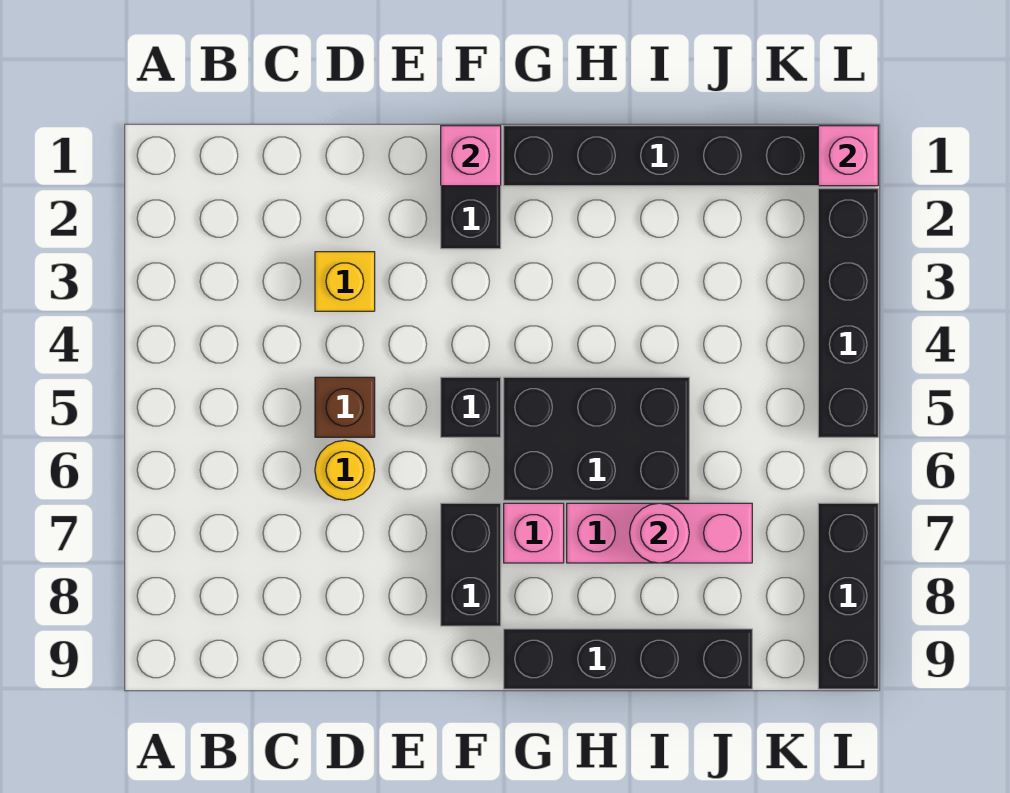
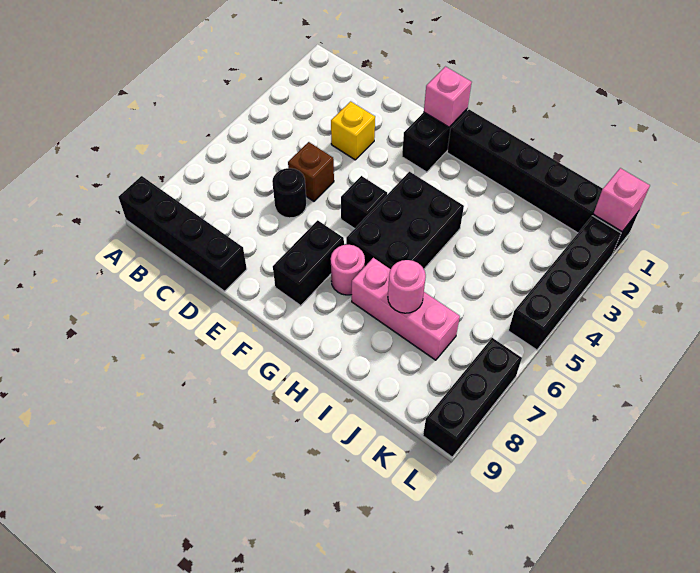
yellow 1x1 round brick [315,440,375,500] -> black 1x1 round brick [272,168,307,218]
black 2x3 brick [504,377,689,500] -> black 2x3 brick turned to [346,172,464,269]
pink 1x1 brick [504,503,564,563] -> pink 1x1 round brick [331,245,365,295]
black 1x4 brick [504,629,752,689] -> black 1x4 brick moved to [119,176,247,291]

